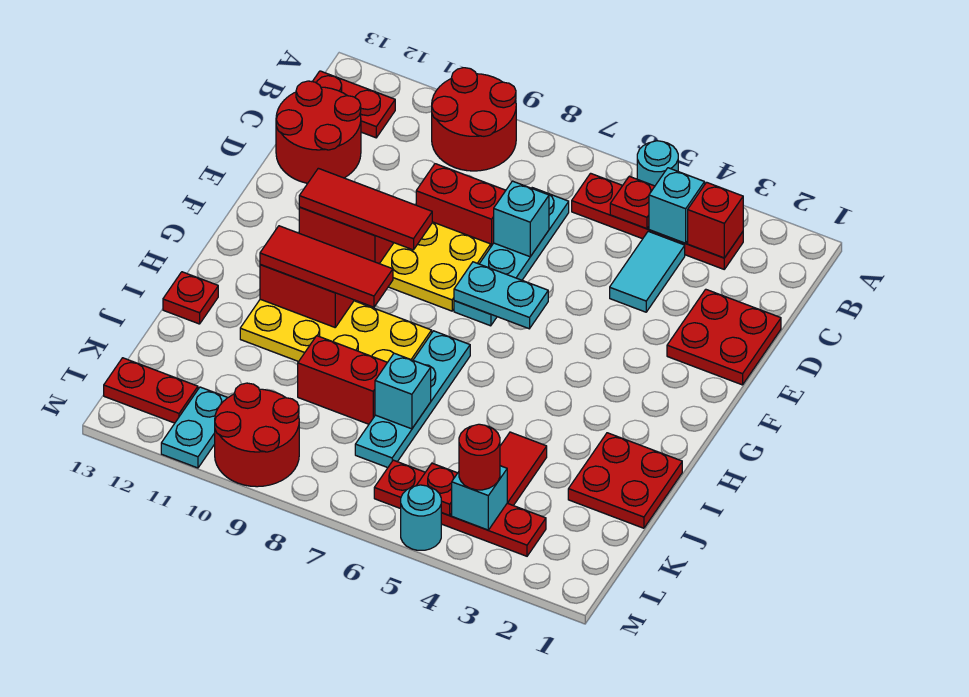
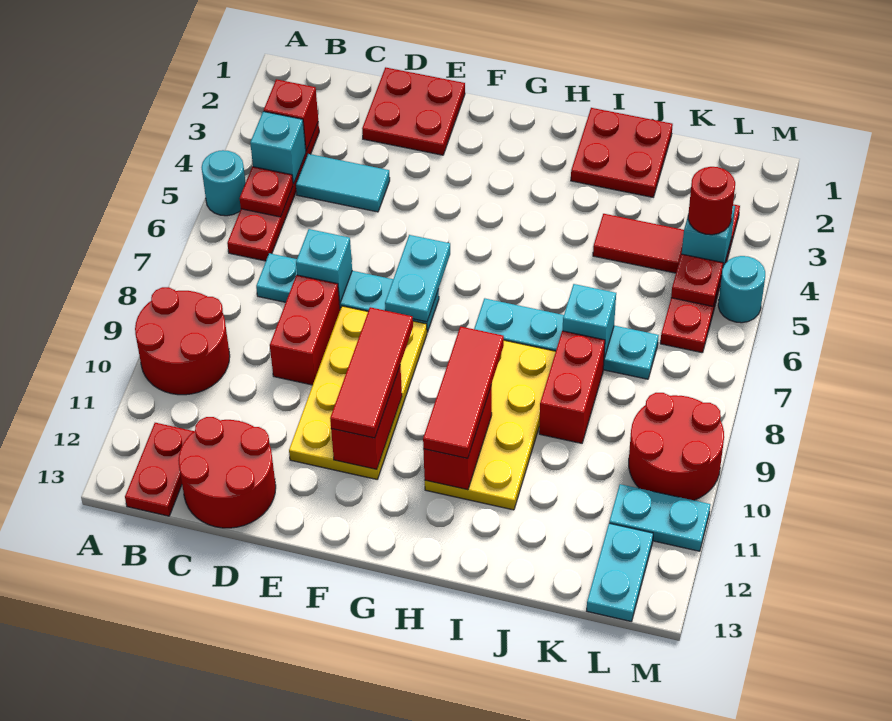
red 1x1 plate [163,272,218,324] -> none
red 1x2 plate [104,358,198,423] -> cyan 1x2 plate [587,523,653,621]

